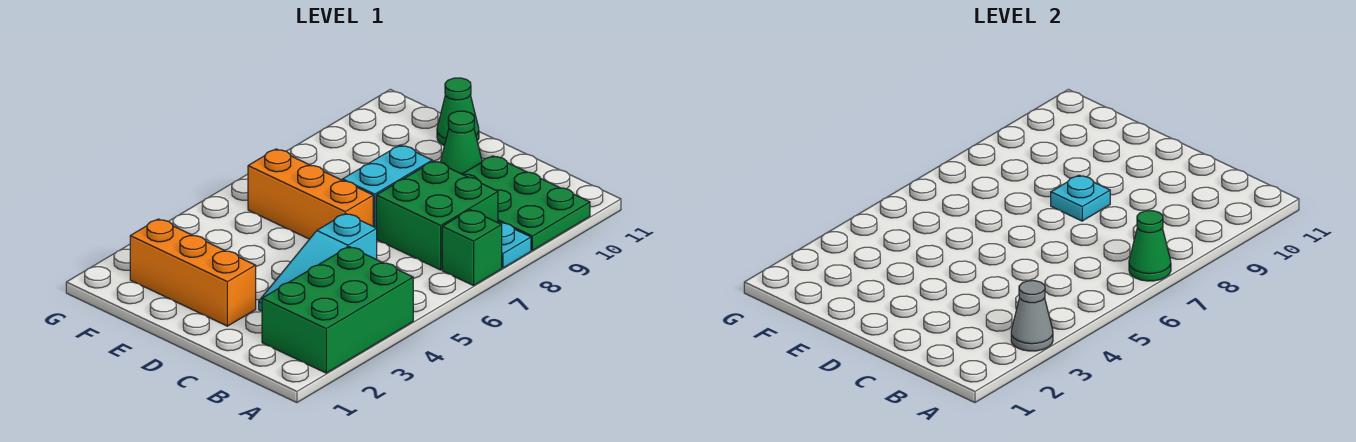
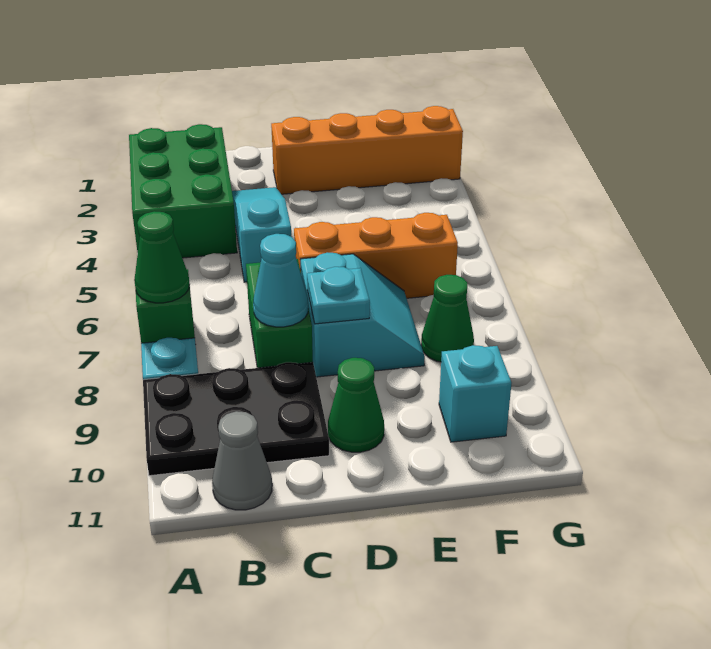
grey 1x1 cone [1011,281,1053,351] -> grey 1x1 cone moved to [212,411,272,510]
green 2x3 plate [463,156,590,250] -> black 2x3 plate [143,362,329,476]
green 2x2 brick [376,161,498,270] -> green 1x2 brick [246,259,313,368]
none -> cyan 1x1 cone [253,234,308,327]
orange 1x3 brick [130,219,256,326] -> orange 1x4 brick [271,106,463,194]
green 1x1 cone [437,78,479,146] -> green 1x1 cone moved to [421,275,474,362]
none -> cyan 1x1 brick [439,345,512,442]

